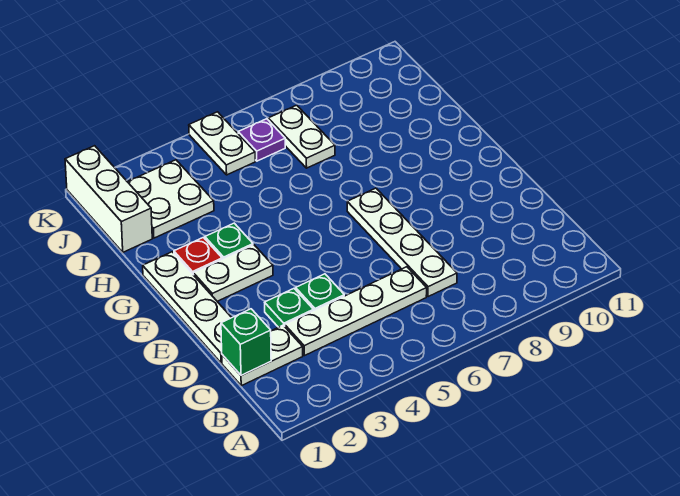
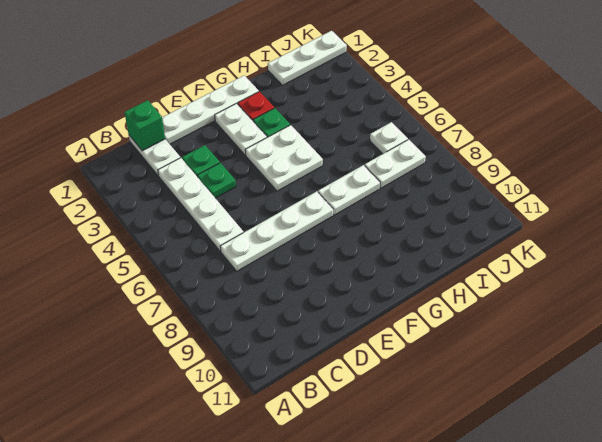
white 1x3 brick [65,146,152,252] -> white 1x3 plate [268,31,347,85]
white 2x2 plate [128,160,214,238] -> white 2x2 plate moved to [245,125,323,191]
white 1x2 plate [189,112,255,175] -> white 1x2 plate moved to [318,165,380,215]
purple 1x1 plate [238,119,285,161] -> white 1x1 plate [370,122,408,154]

